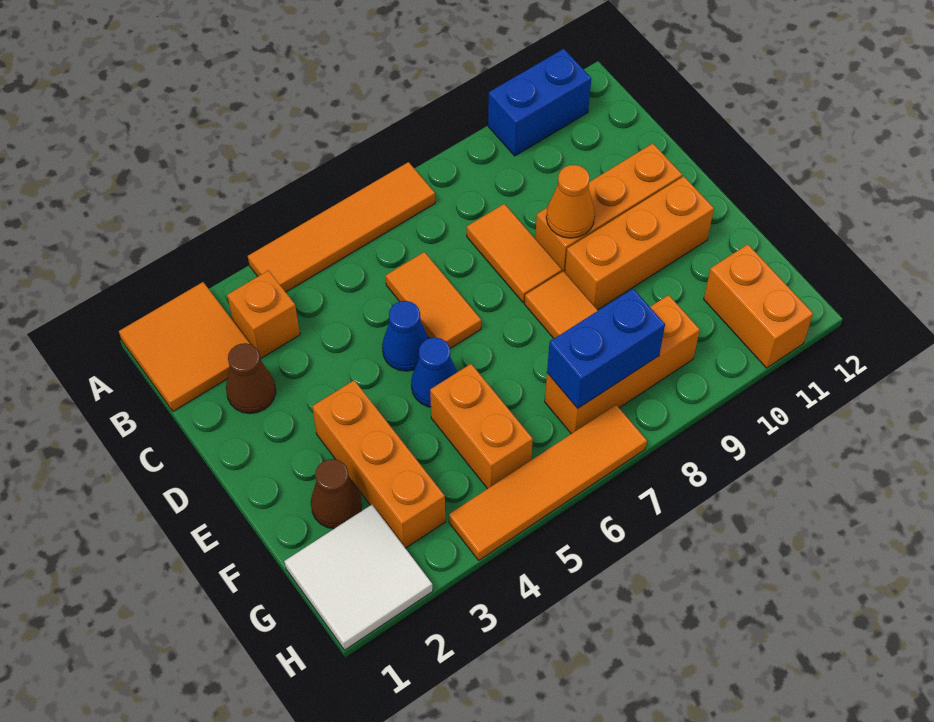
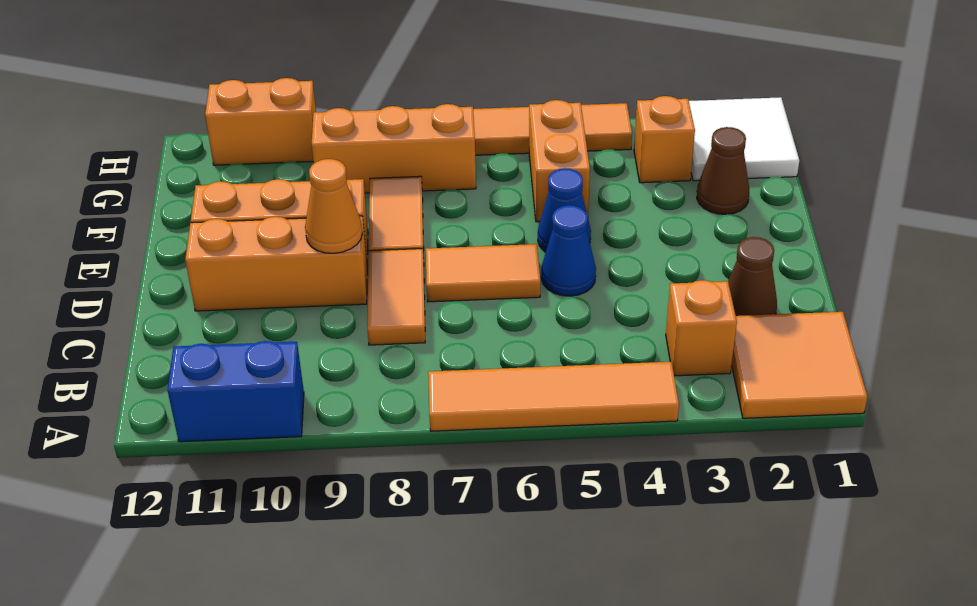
orange 1x2 tile [386,252,481,348] -> orange 1x2 tile turned to [426,244,540,302]
orange 1x3 brick [312,380,445,548] -> orange 1x1 brick [634,96,695,183]
blue 1x2 brick [547,289,665,409] -> none
orange 1x2 brick [704,244,813,368] -> orange 1x2 brick turned to [205,78,316,165]

